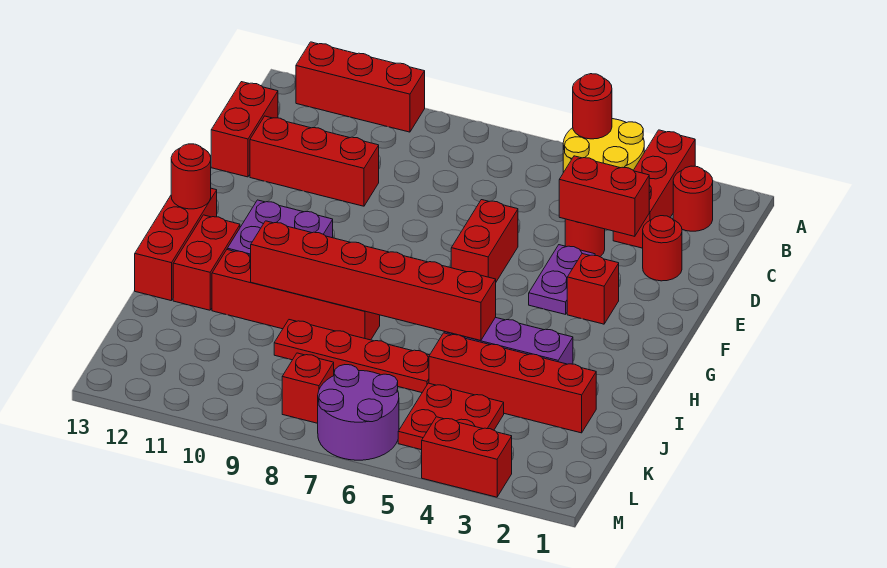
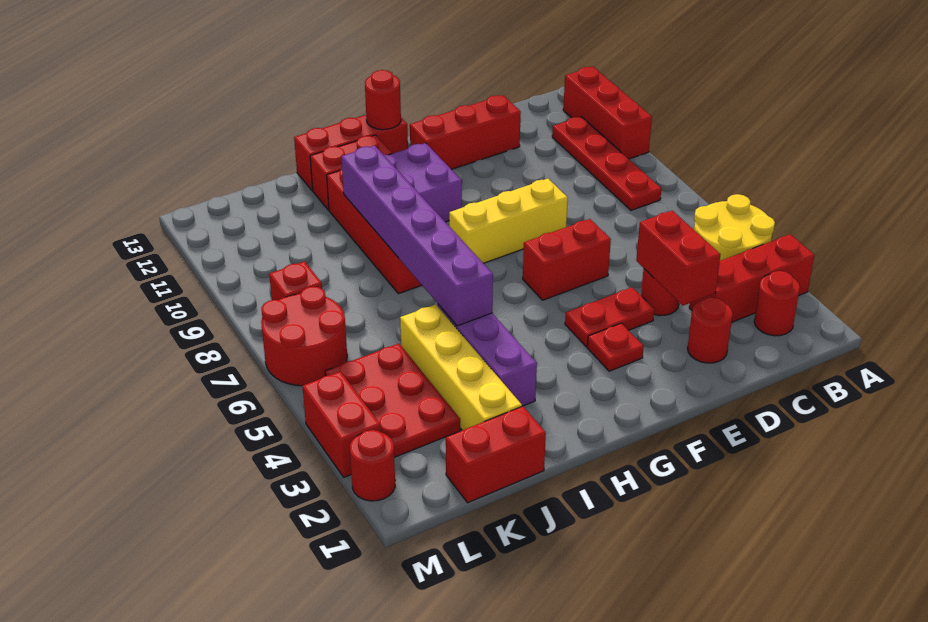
red 1x1 round brick [573,74,612,139] -> red 1x1 round brick moved to [350,430,395,501]
red 1x2 brick [211,82,278,177] -> red 1x2 brick moved to [446,406,546,503]
red 1x3 brick [250,116,379,206] -> red 1x3 brick turned to [410,95,521,169]
purple 1x2 plate [529,245,595,314] -> red 1x2 plate [565,287,654,347]
none -> yellow 1x3 brick [449,179,568,263]
red 1x1 brick [567,254,619,324] -> red 1x1 plate [587,323,644,371]
red 1x6 brick [251,221,496,340] -> purple 1x6 brick [341,146,493,326]
red 1x4 brick [429,333,596,433] -> yellow 1x4 brick [400,304,522,430]
red 1x4 plate [274,320,429,393] -> red 1x4 plate moved to [552,117,661,210]
red 2x2 plate [398,383,504,450] -> red 2x3 plate [325,344,460,457]
purple 2x2 round brick [318,365,399,460] -> red 2x2 round brick [261,286,347,386]

